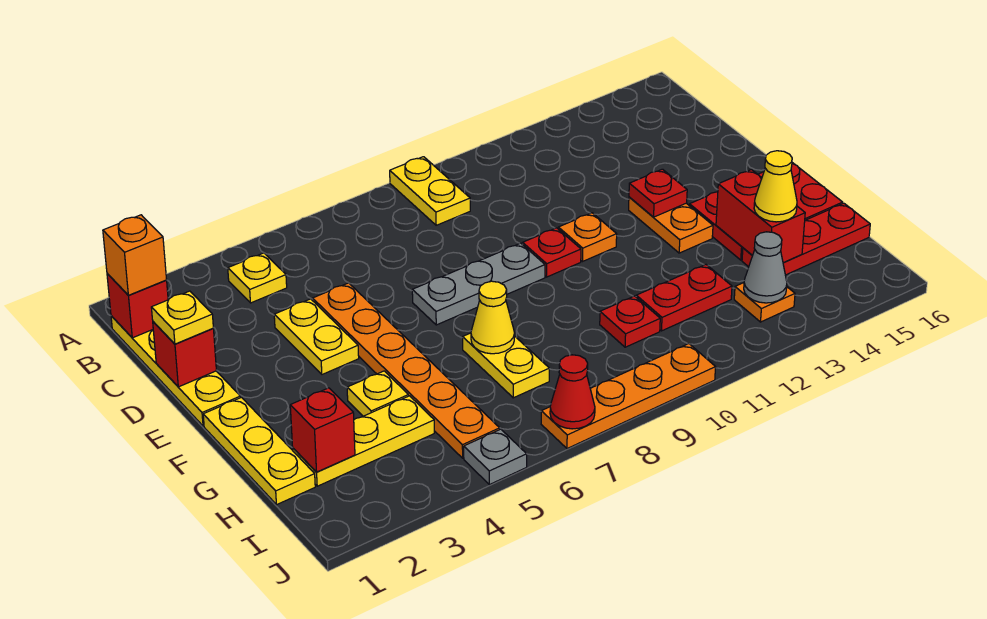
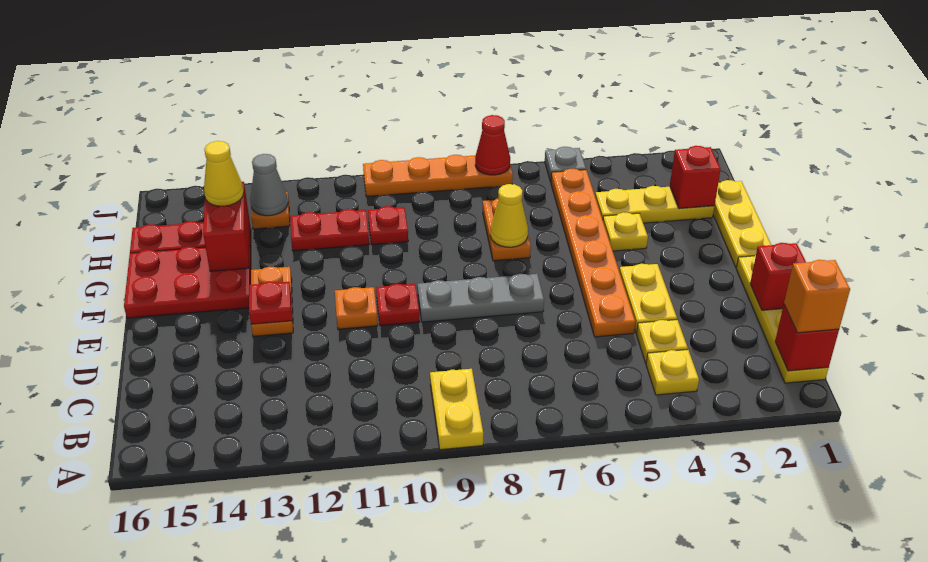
yellow 1x1 plate [151,291,213,344] -> yellow 1x1 plate moved to [636,320,688,363]
yellow 1x2 plate [463,333,549,398] -> orange 1x2 plate [483,198,531,261]

